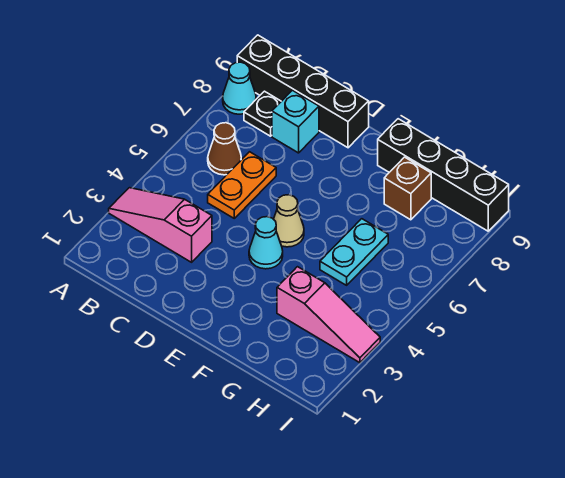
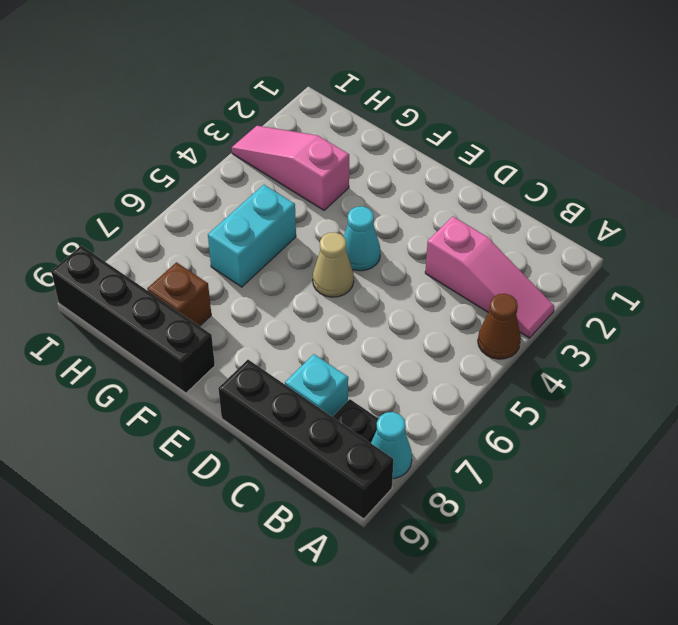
brown 1x1 cone [208,123,241,175] -> brown 1x1 cone moved to [478,294,521,359]
orange 1x2 plate [208,152,276,218] -> none
cyan 1x2 plate [320,219,388,285] -> cyan 1x2 brick [208,185,296,287]

